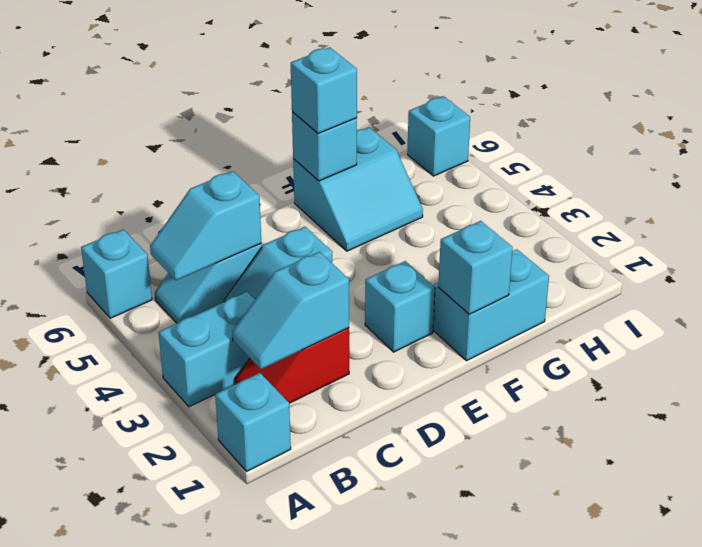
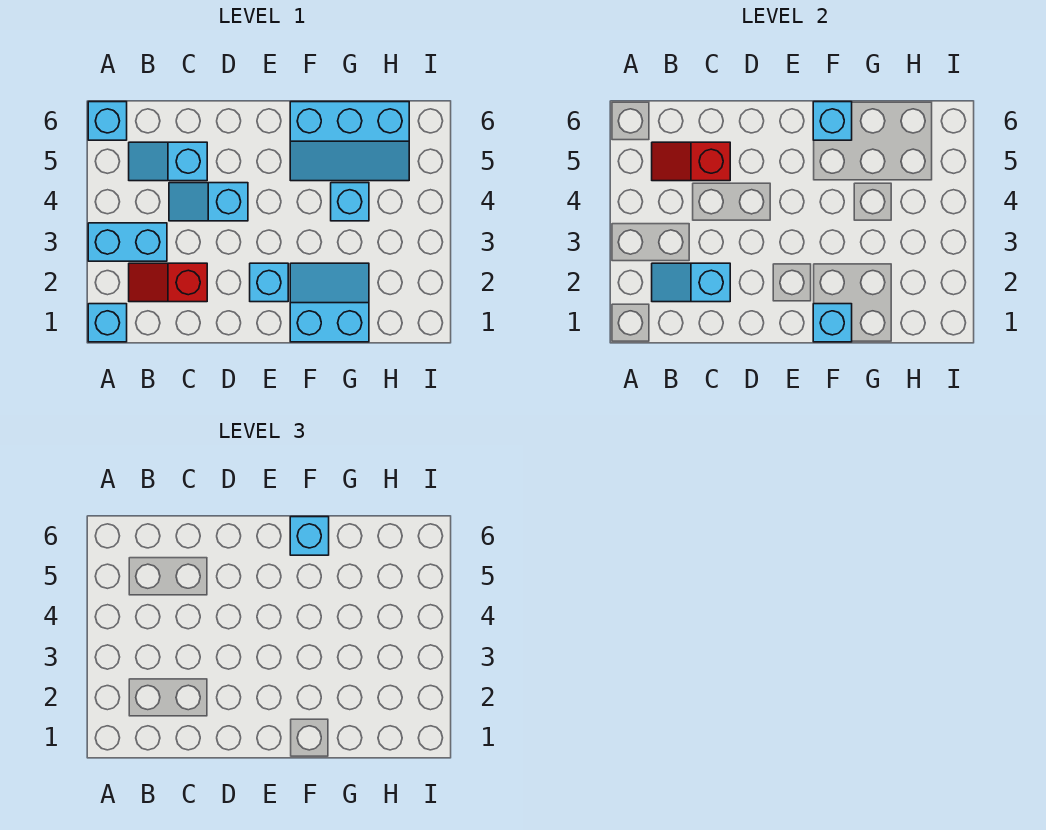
cyan 1x2 slope [150,171,261,280] -> red 1x2 slope [652,142,730,181]
cyan 2x2 slope [293,127,423,251] -> cyan 2x3 slope [290,102,409,181]
cyan 1x1 brick [407,96,470,176] -> cyan 1x1 brick moved to [331,183,369,221]

